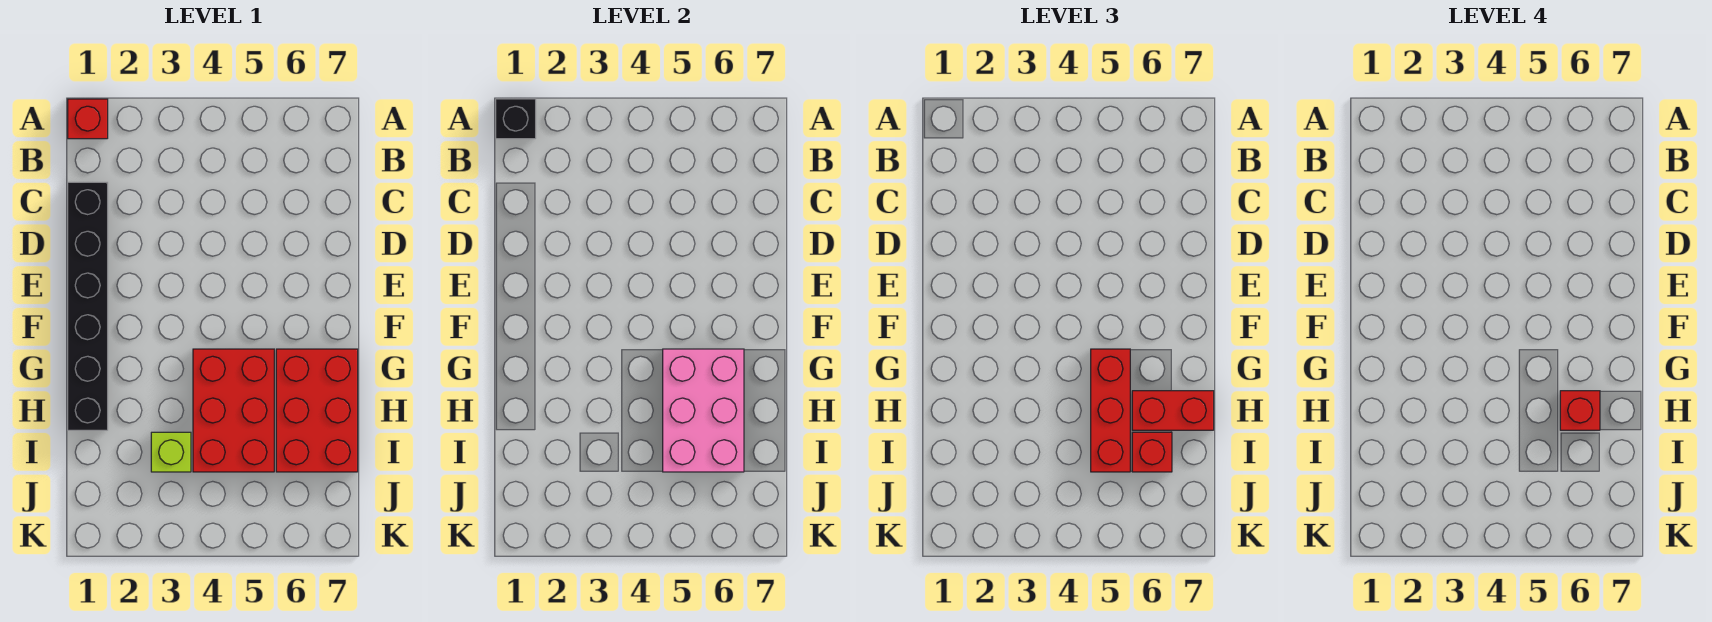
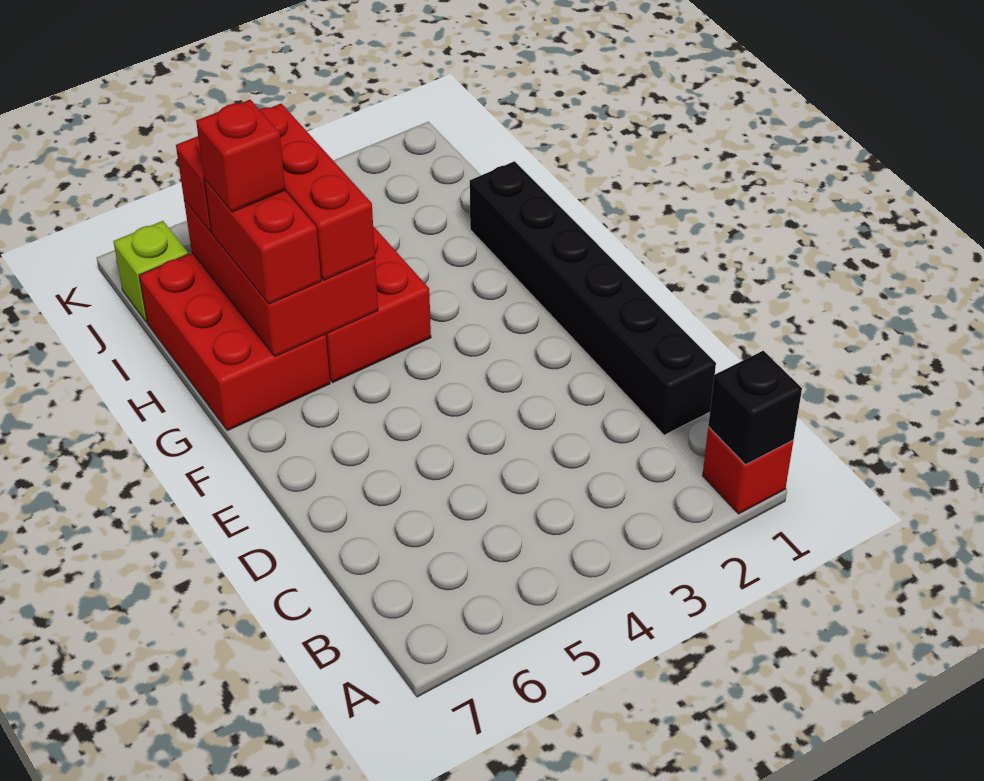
pink 2x3 brick [663,349,744,472] -> red 2x3 brick [184,200,378,357]
red 1x2 brick [1132,391,1214,430] -> red 1x2 brick turned to [204,179,321,304]
lime 1x1 brick [151,432,191,472] -> lime 1x1 brick moved to [113,221,188,322]

